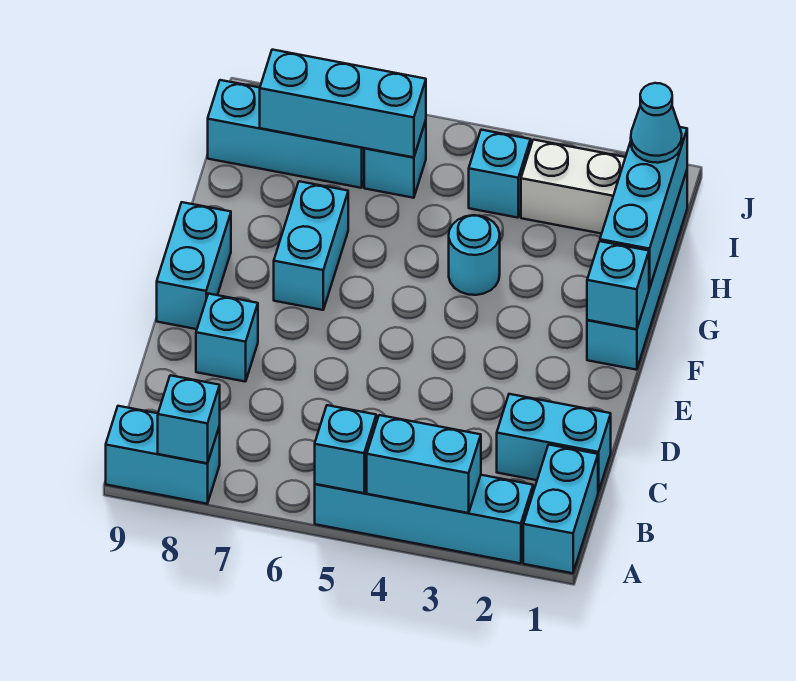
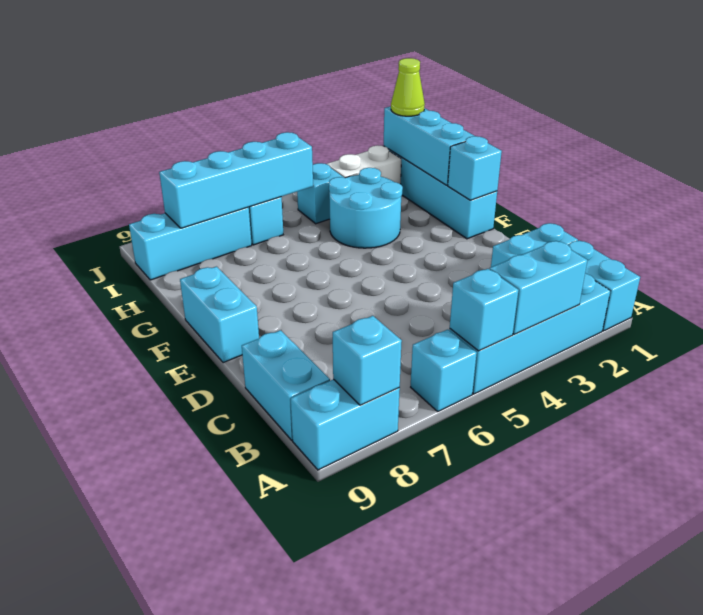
cyan 1x1 brick [196,294,258,382] -> cyan 1x1 brick moved to [411,329,477,411]
cyan 1x2 brick [274,181,348,310] -> cyan 1x2 brick moved to [242,330,330,440]
cyan 1x1 round brick [449,215,500,295] -> cyan 2x2 round brick [329,168,403,248]
cyan 1x1 cone [631,83,682,163] -> lime 1x1 cone [391,58,425,116]
cyan 1x3 brick [260,50,426,157] -> cyan 1x4 brick [159,132,313,228]

